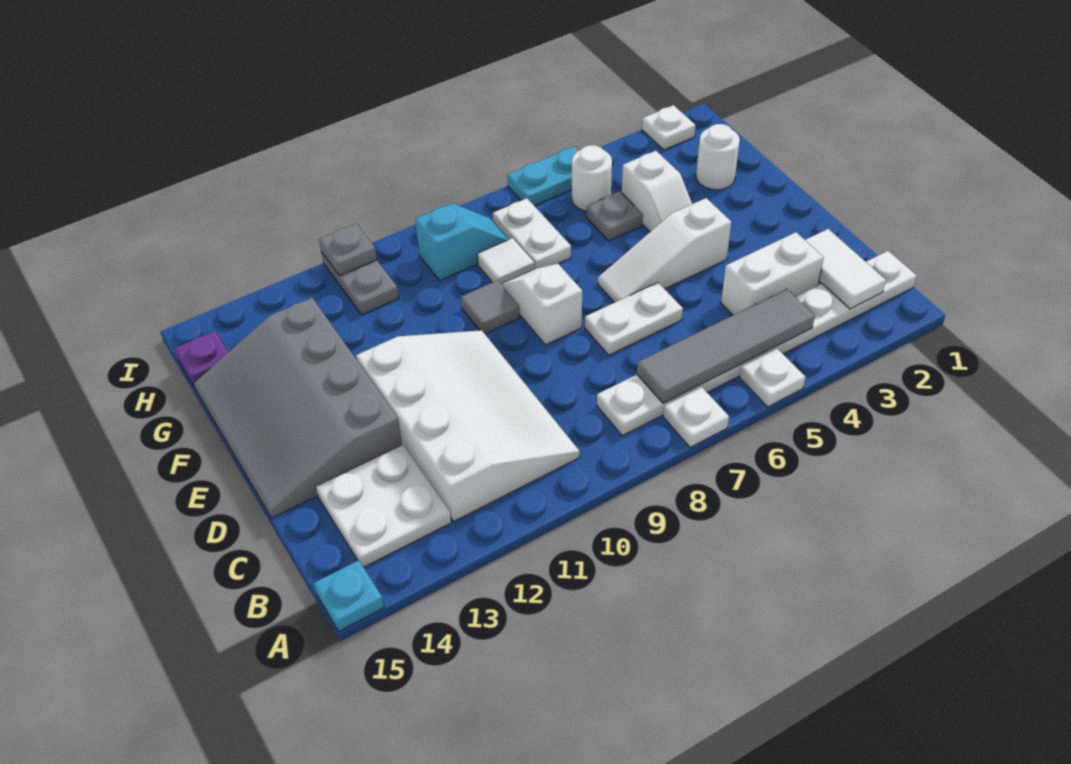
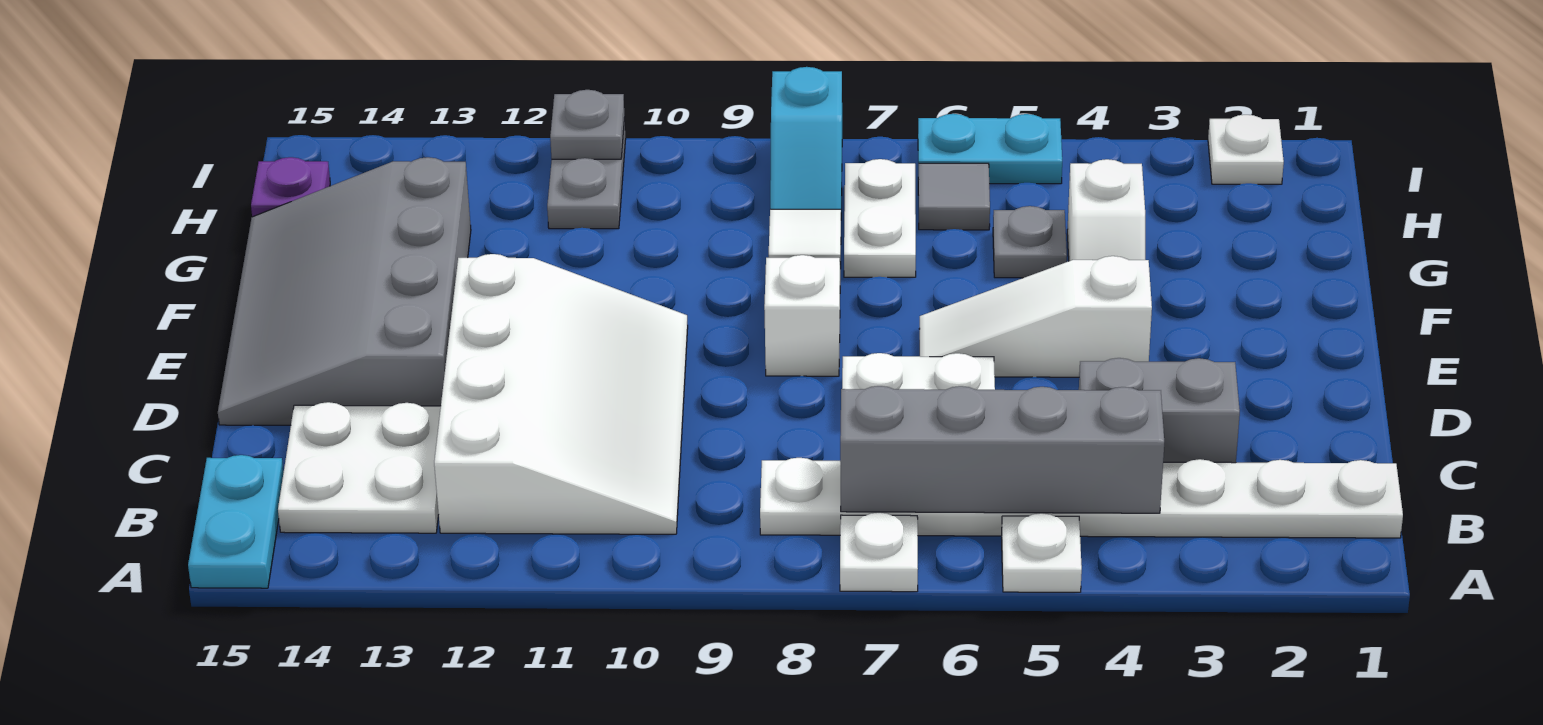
cyan 1x1 plate [313,560,384,632] -> cyan 1x2 plate [188,455,284,588]
white 1x2 tile [805,229,886,309] -> none
grey 1x4 tile [637,289,815,403] -> grey 1x4 brick [840,386,1164,513]
white 1x2 brick [721,232,824,315] -> grey 1x2 brick [1079,358,1240,463]
grey 1x1 tile [461,280,520,334] -> grey 1x1 tile moved to [918,163,990,230]
white 1x1 round brick [696,124,740,190] -> none
white 1x1 round brick [572,145,612,211] -> none
cyan 1x2 slope [415,203,509,281] -> cyan 1x2 slope turned to [770,67,842,209]

